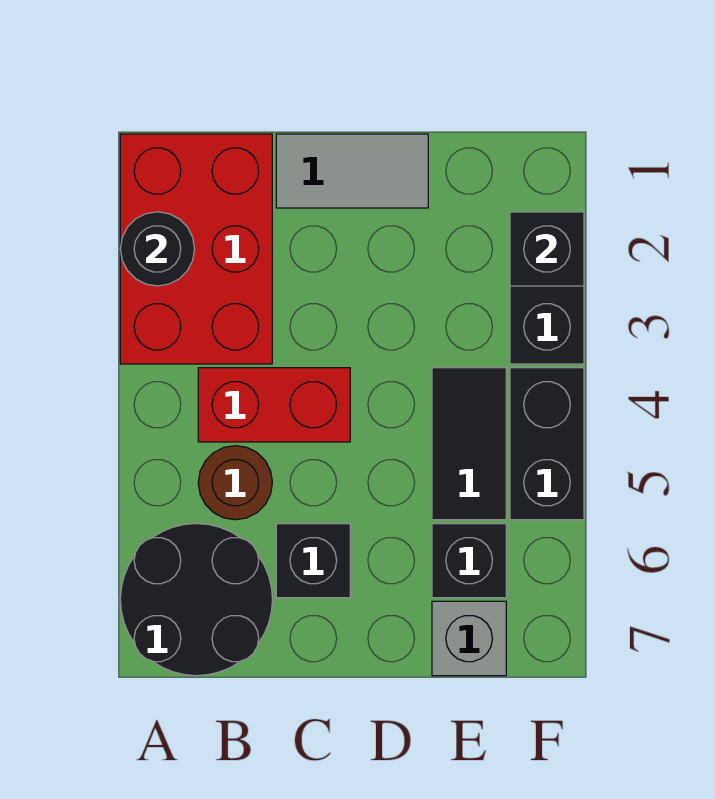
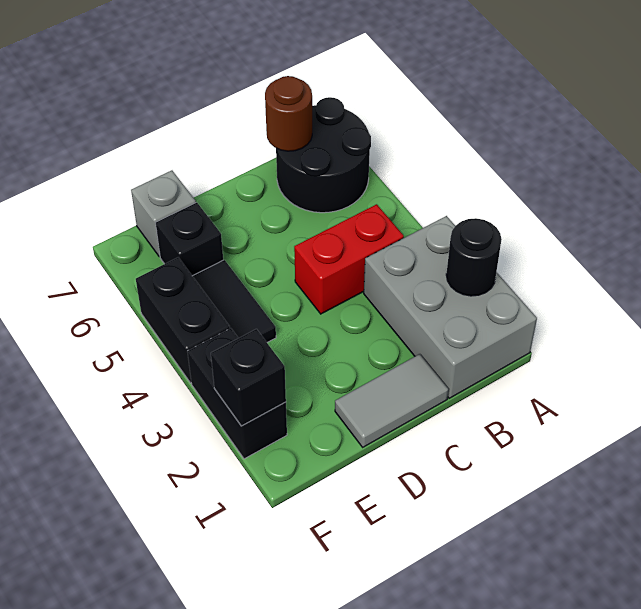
red 2x3 brick [120,134,272,364] -> grey 2x3 brick [364,216,537,398]
brown 1x1 round brick [198,446,272,520] -> brown 1x1 round brick moved to [265,76,312,151]
black 1x1 brick [276,524,350,598] -> none

